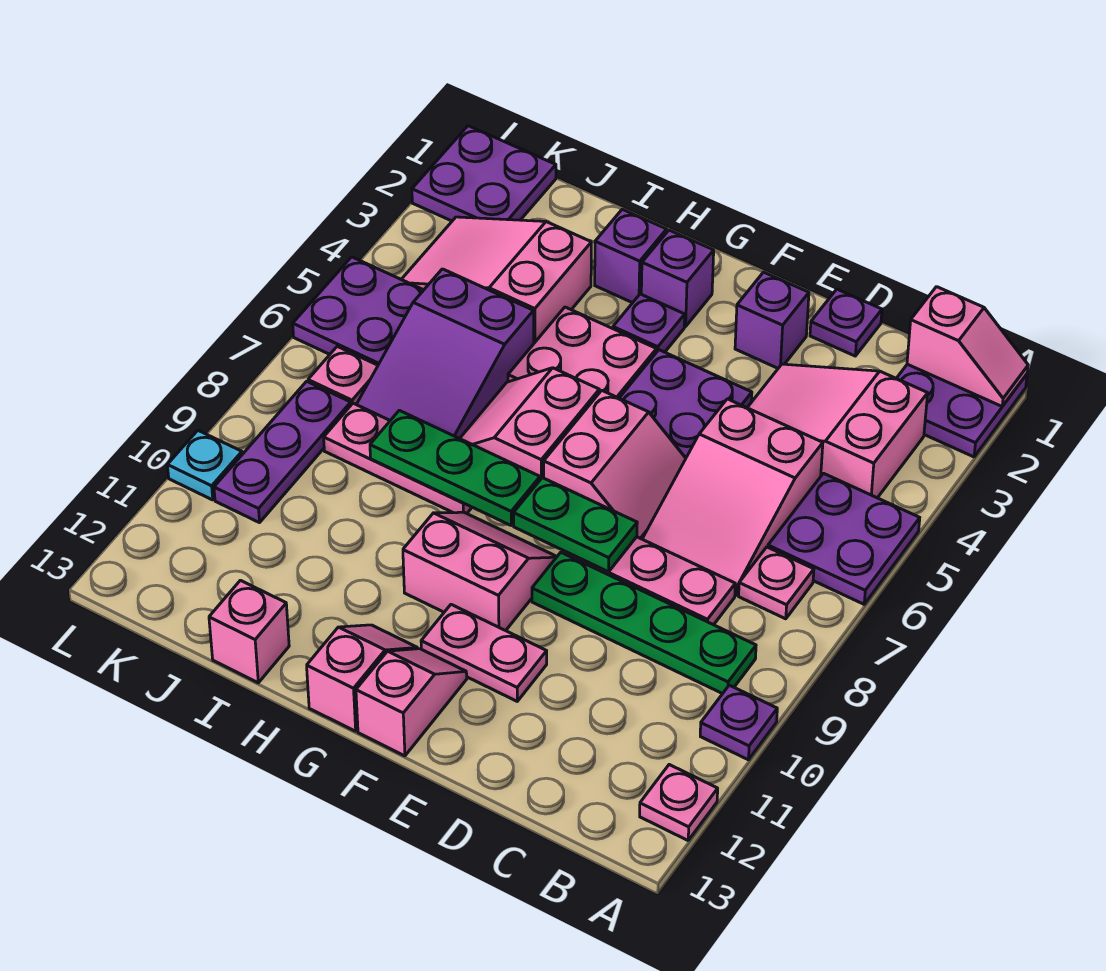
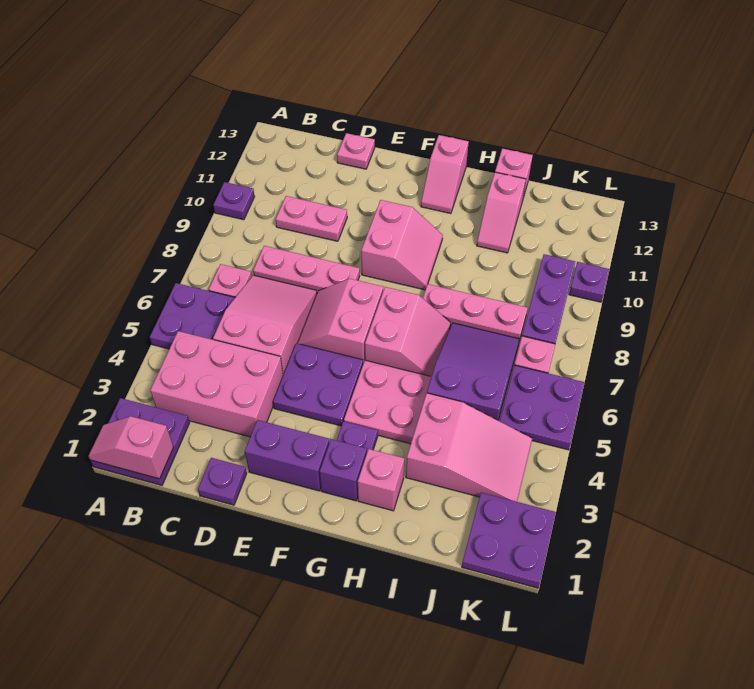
pink 1x1 plate [640,765,718,840] -> pink 1x1 plate moved to [337,133,375,169]
pink 2x3 slope [747,364,928,498] -> pink 2x3 brick [150,331,283,437]
green 1x4 plate [532,552,756,694] -> none
purple 1x1 brick [735,272,809,368] -> purple 1x2 brick [245,420,330,491]
green 1x2 plate [514,478,637,572] -> none
pink 1x2 plate [421,605,547,701] -> pink 1x2 plate moved to [276,196,347,241]
pink 2x2 slope [403,512,557,631] -> pink 2x2 slope turned to [361,200,443,290]
pink 1x2 slope [356,649,467,756] -> pink 1x2 slope moved to [477,172,526,253]
green 1x3 plate [370,410,540,525] -> none
purple 1x1 brick [595,209,667,303] -> pink 1x1 brick [358,449,404,511]
cyan 1x1 plate [167,431,242,500] -> purple 1x1 plate [569,262,609,302]

